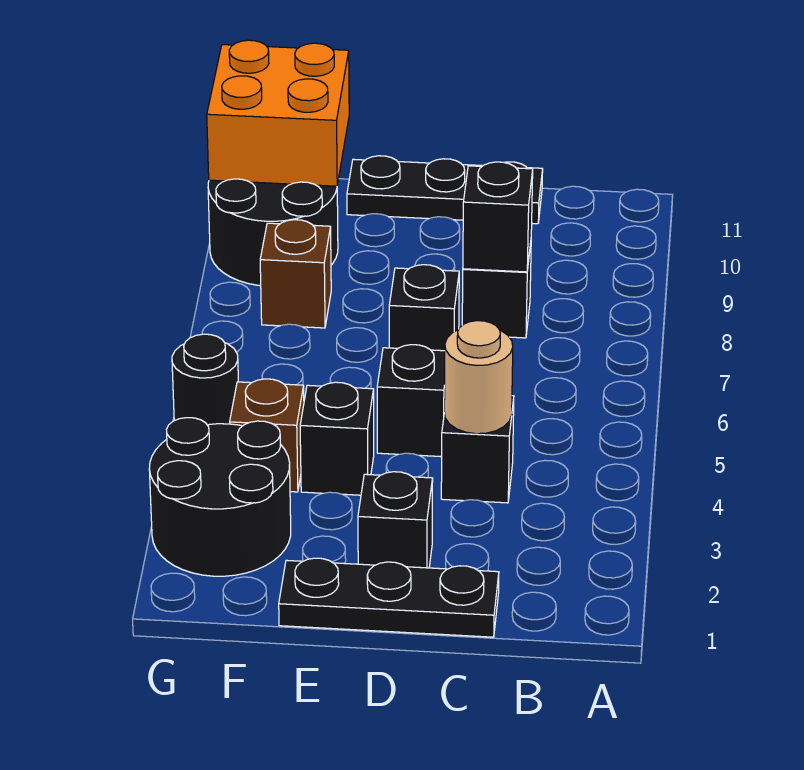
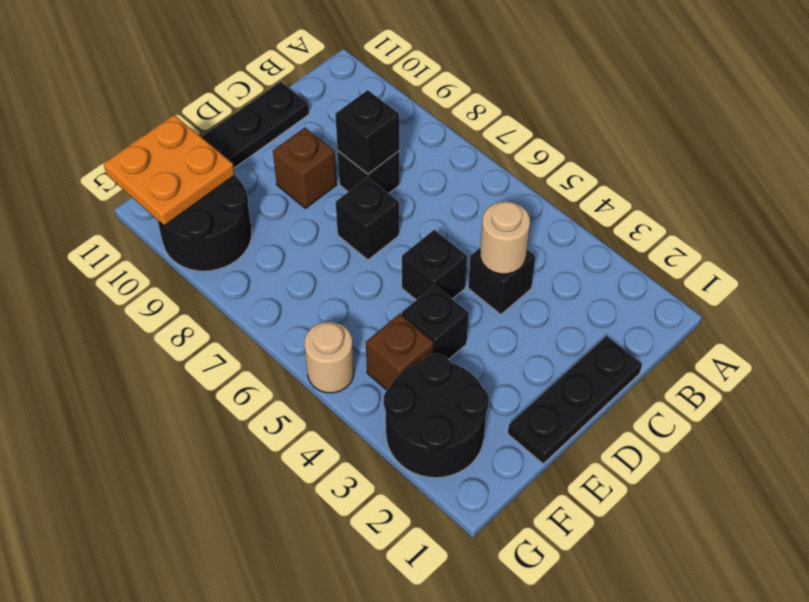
black 1x1 brick [358,472,433,568] -> none
brown 1x1 brick [260,220,331,328] -> brown 1x1 brick moved to [273,128,337,208]
orange 2x2 brick [207,40,349,186] -> orange 2x2 plate [104,115,235,226]
black 1x1 round brick [172,334,238,425] -> tan 1x1 round brick [304,322,354,393]

